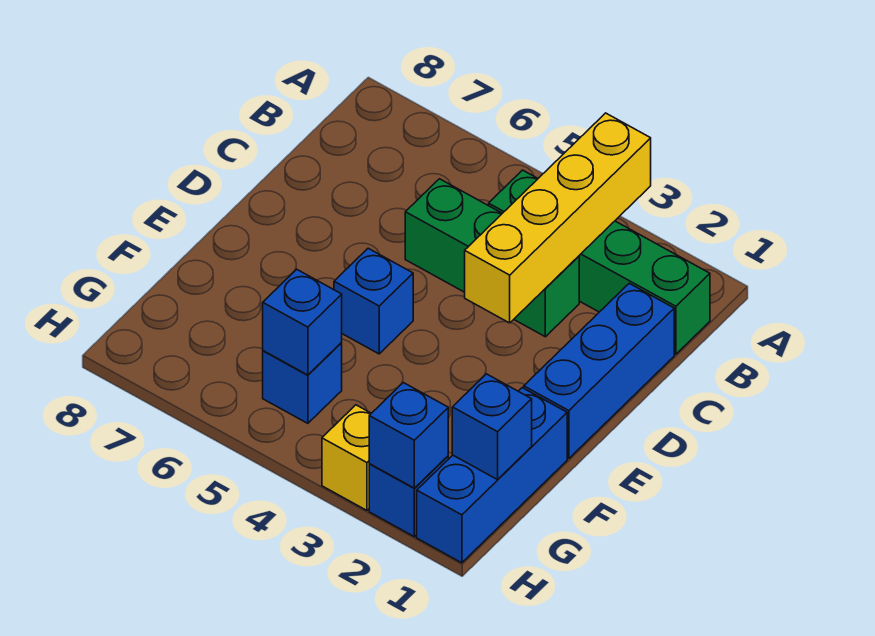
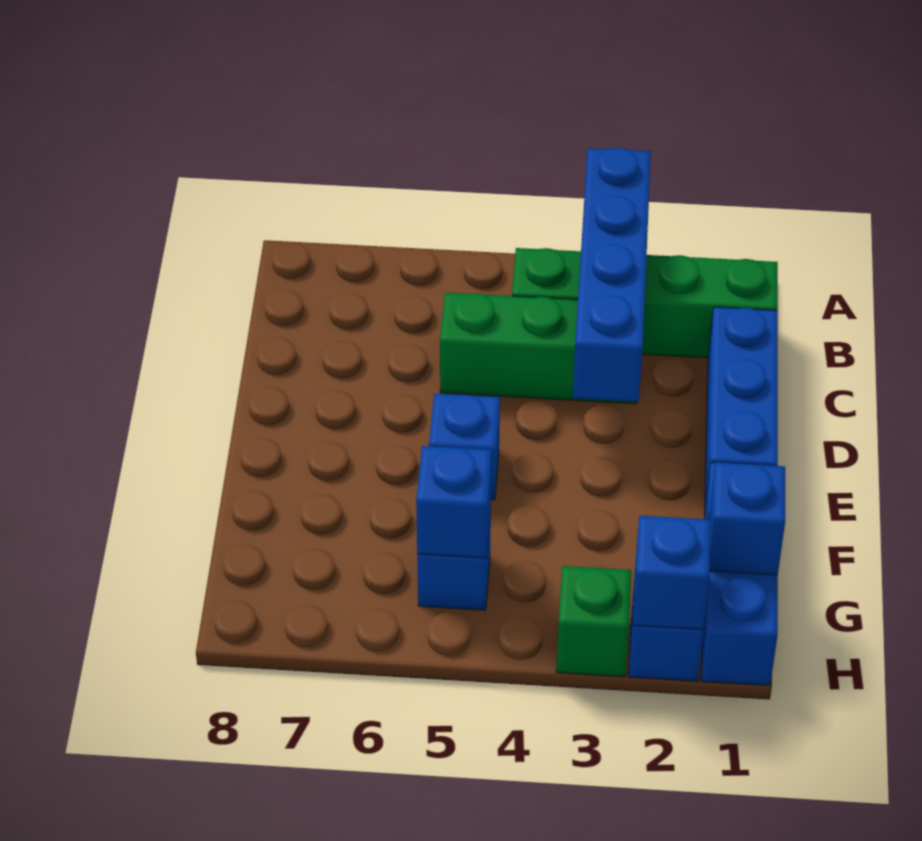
yellow 1x4 brick [465,113,651,323] -> blue 1x4 brick [573,148,651,402]
yellow 1x1 brick [322,405,371,510] -> green 1x1 brick [556,566,631,677]

